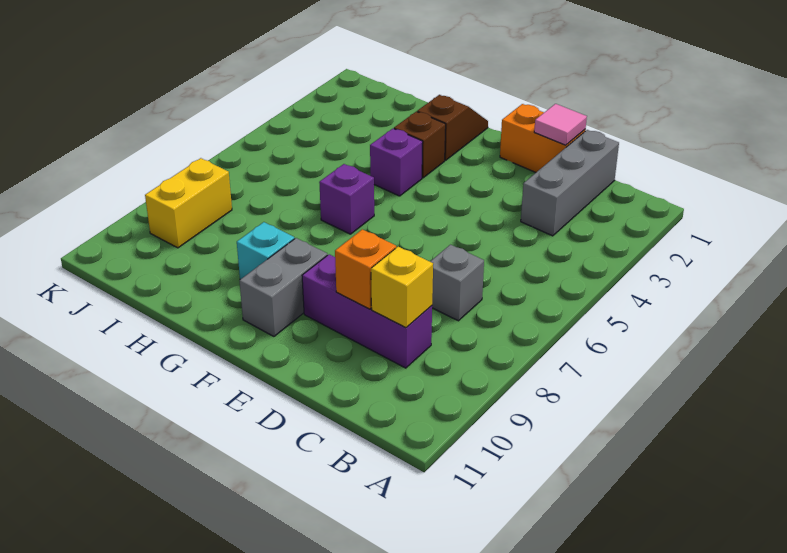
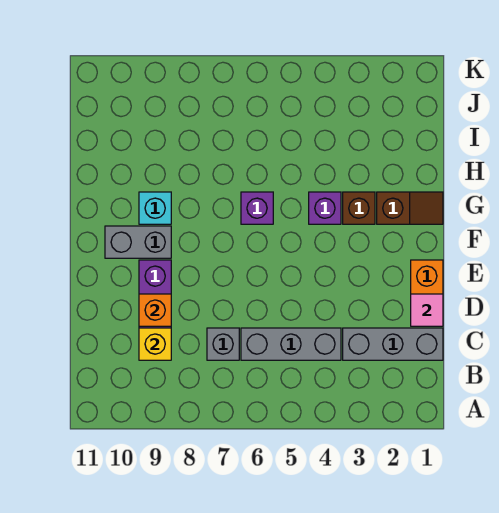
none -> grey 1x3 brick [241,328,341,360]
yellow 1x2 brick [145,158,232,248] -> none

